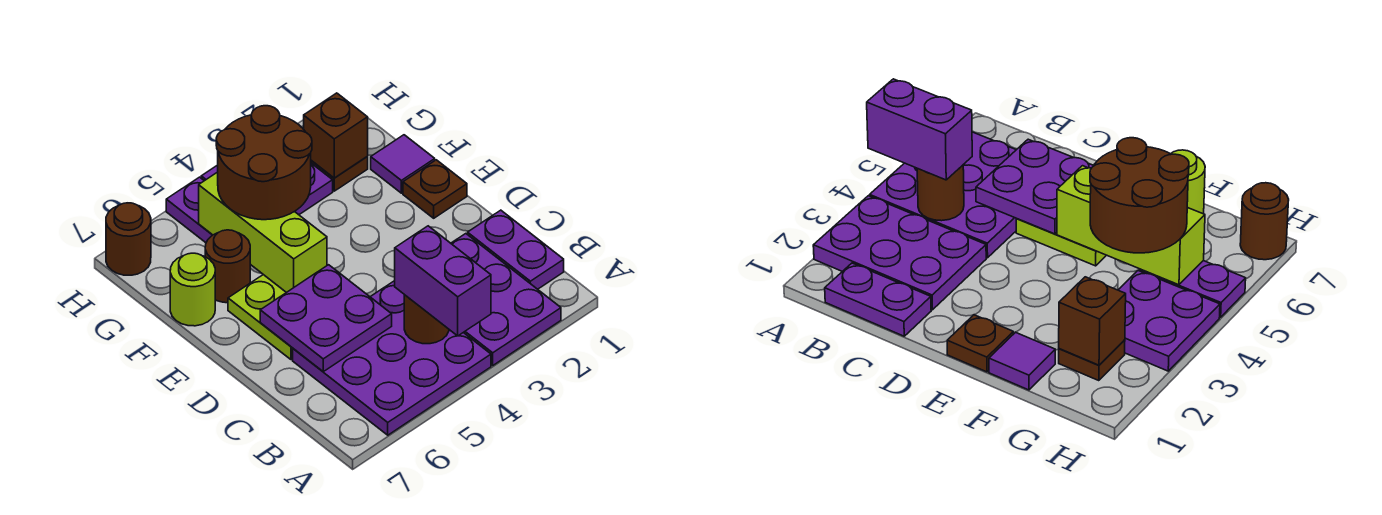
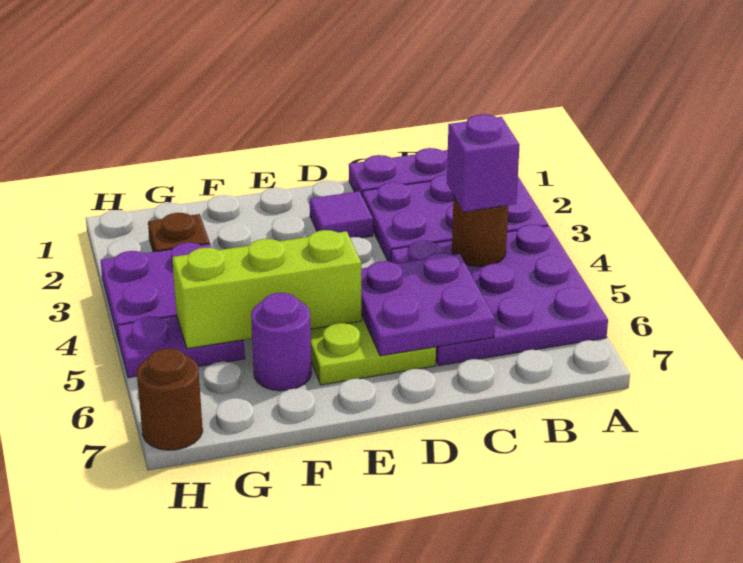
purple 1x2 brick [395,226,491,336] -> purple 1x1 brick [447,114,520,212]
brown 1x1 plate [403,160,467,218] -> none
purple 1x1 tile [371,135,435,193] -> purple 1x1 tile moved to [310,191,373,238]
brown 2x2 round brick [216,106,312,220] -> none
brown 1x1 round brick [205,230,250,303] -> purple 1x1 round brick [251,293,312,391]
lime 1x1 round brick [170,253,215,326] -> none
brown 1x1 brick [304,93,368,178] -> none

